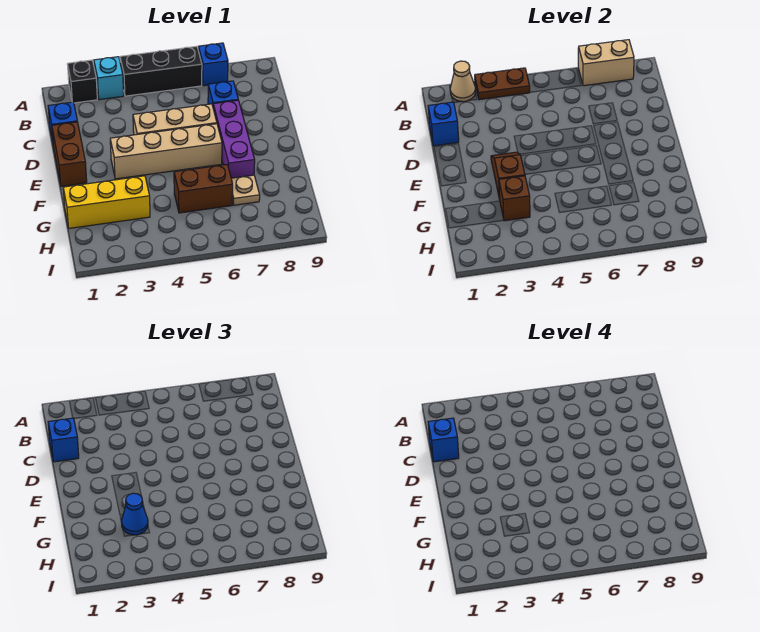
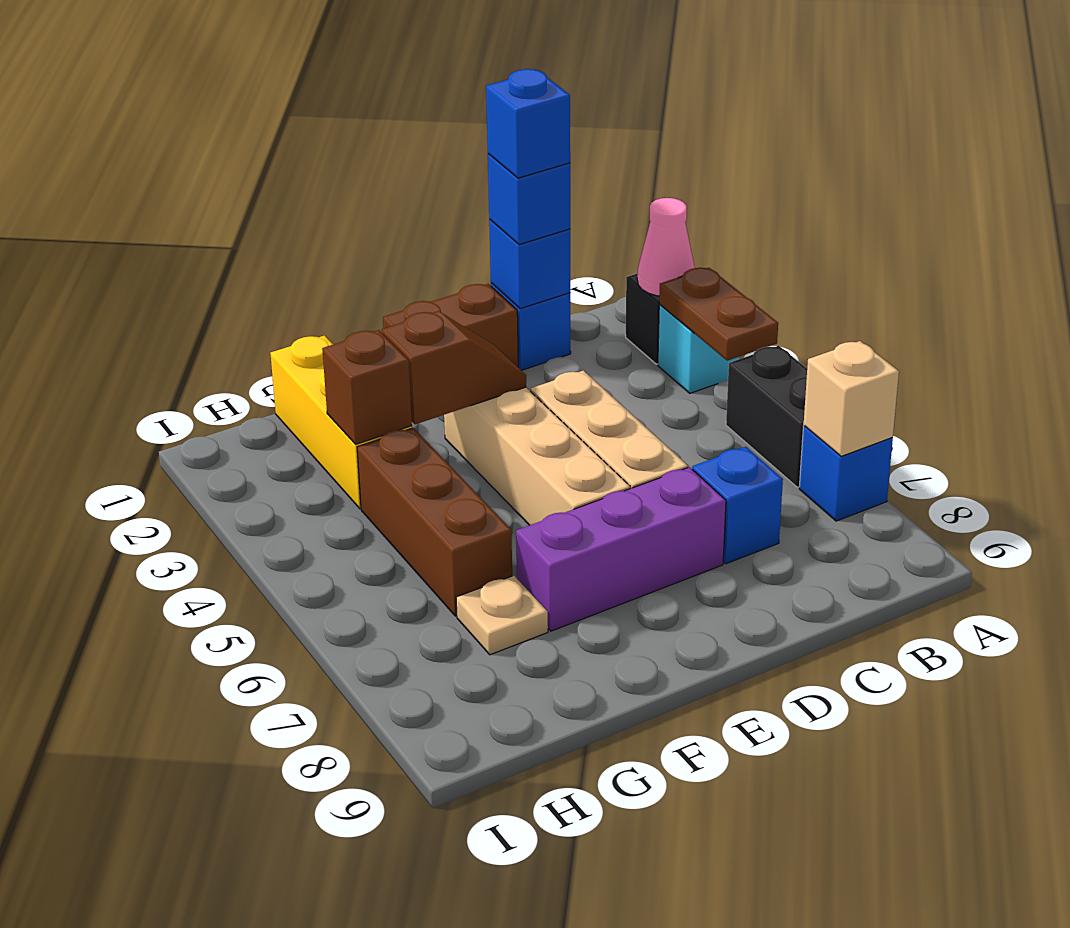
tan 1x1 cone [450,61,476,102] -> pink 1x1 cone [637,198,695,296]
black 1x3 brick [120,46,202,96] -> black 1x2 brick [726,346,807,487]
tan 1x2 brick [578,40,634,86] -> tan 1x1 brick [804,341,899,456]
blue 1x1 cone [122,493,148,535] -> none
brown 1x2 brick [174,165,233,213] -> brown 1x3 brick [357,428,512,616]

